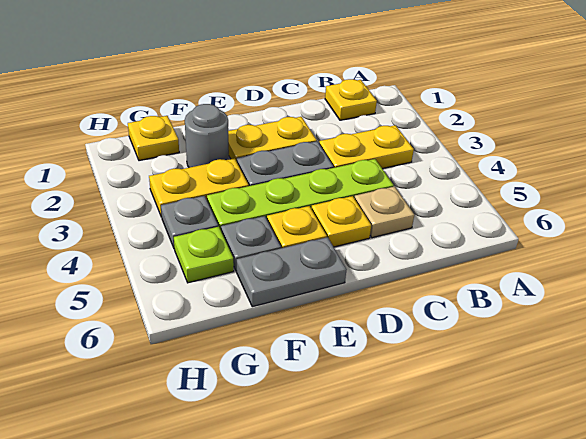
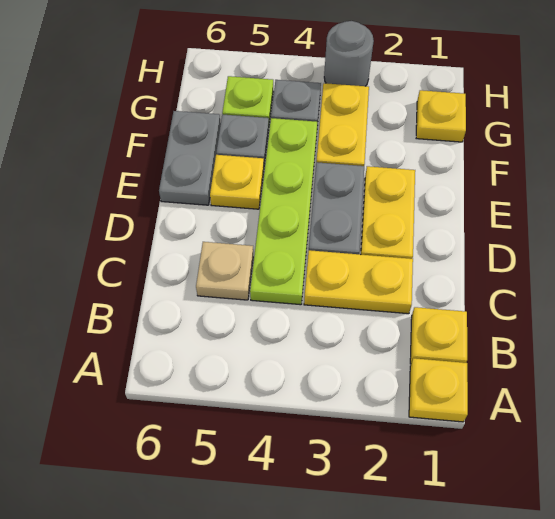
yellow 1x2 plate [319,125,414,169] -> yellow 1x2 plate turned to [304,250,413,314]
yellow 1x1 plate [311,196,371,247] -> yellow 1x1 plate moved to [409,358,468,422]
grey 1x1 round brick [185,104,229,168] -> grey 1x1 round brick moved to [324,21,374,86]

